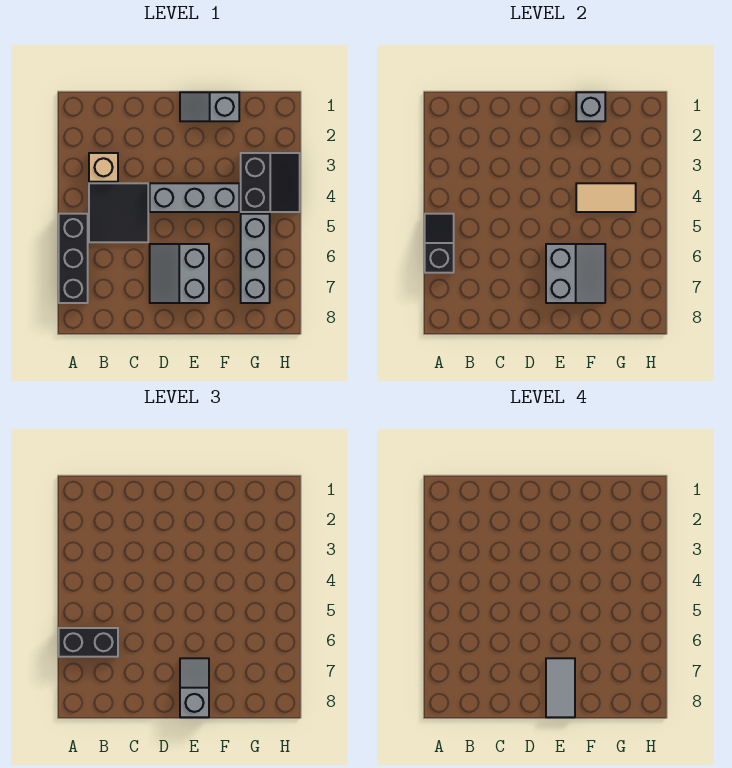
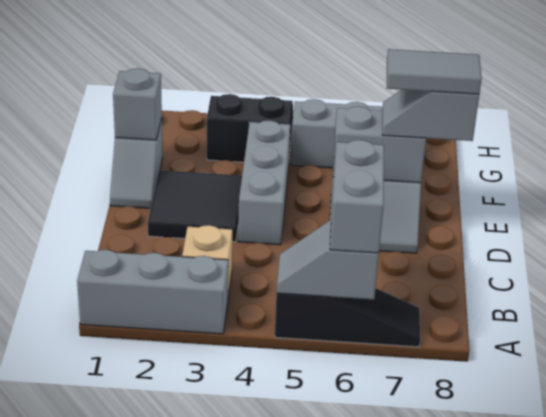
none -> grey 1x3 brick [77,250,228,334]
black 1x3 brick [59,214,88,303] -> black 1x3 slope [275,288,420,347]
black 1x2 slope [425,214,454,273] -> grey 1x2 slope [276,220,379,299]
black 1x2 brick [59,628,118,657] -> grey 1x2 brick [330,140,384,253]
black 2x2 tile [89,183,148,242] -> black 2x2 tile moved to [148,170,242,242]
tan 1x2 tile [576,183,636,212] -> none

